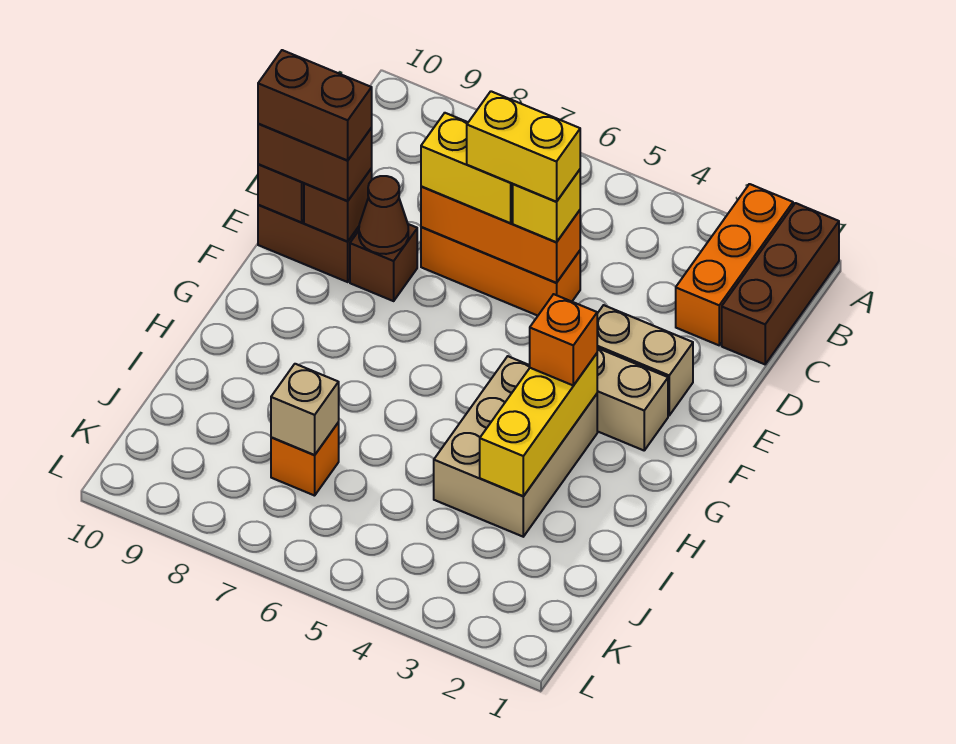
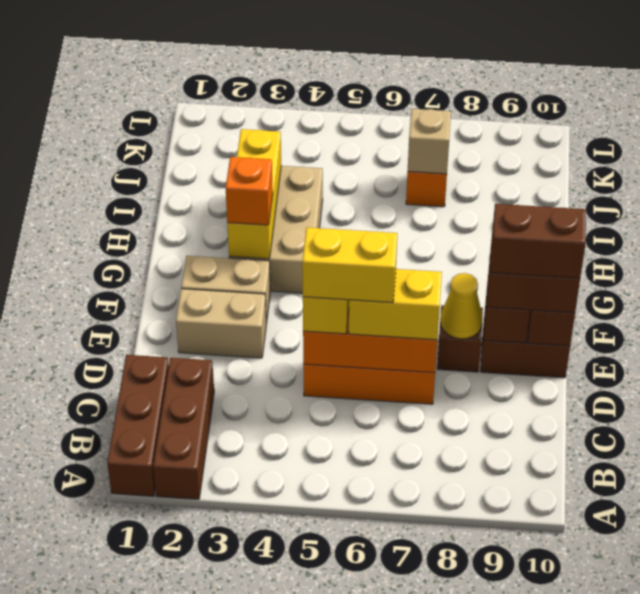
orange 1x3 brick [676,184,793,345] -> brown 1x3 brick [153,358,214,499]
brown 1x1 cone [359,176,408,254] -> yellow 1x1 cone [440,273,483,339]

